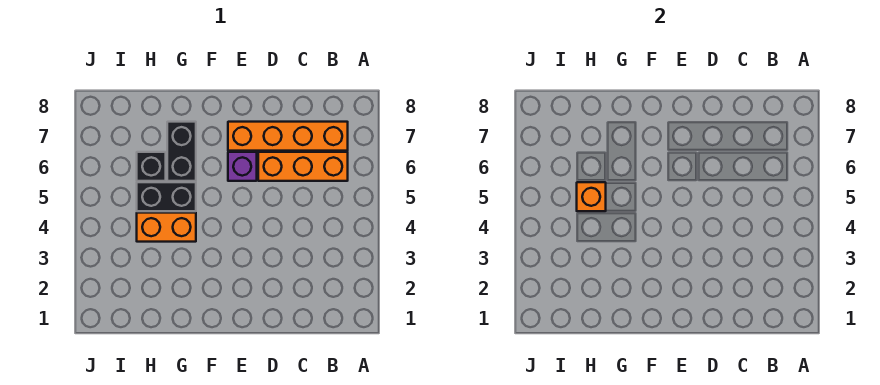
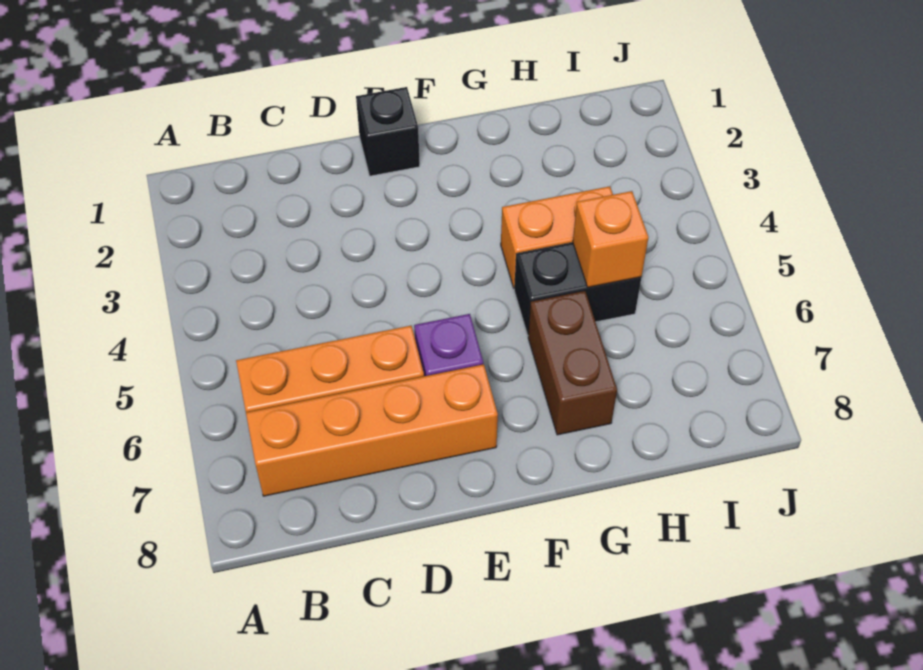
black 1x2 brick [167,122,196,181] -> brown 1x2 brick [528,291,617,435]
black 1x1 brick [137,152,166,181] -> black 1x1 brick moved to [356,87,420,176]

